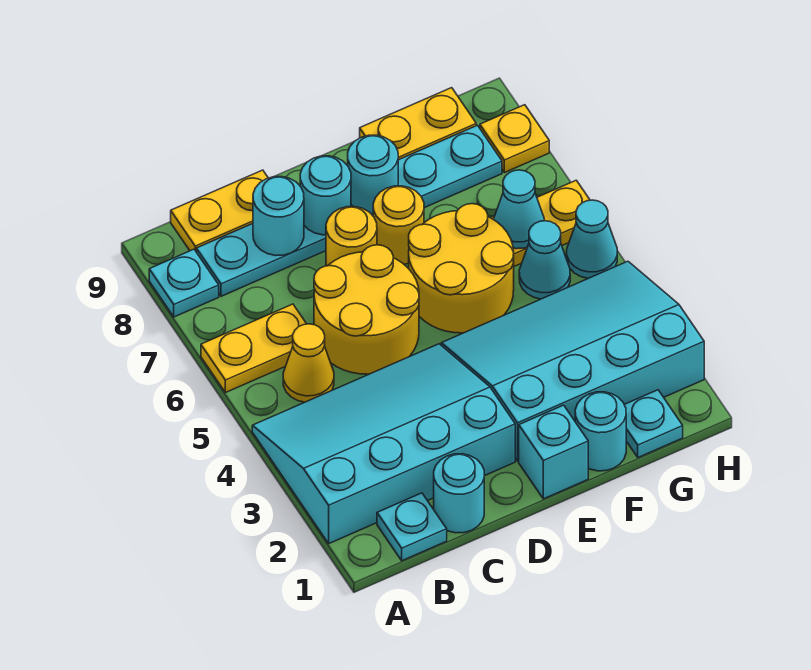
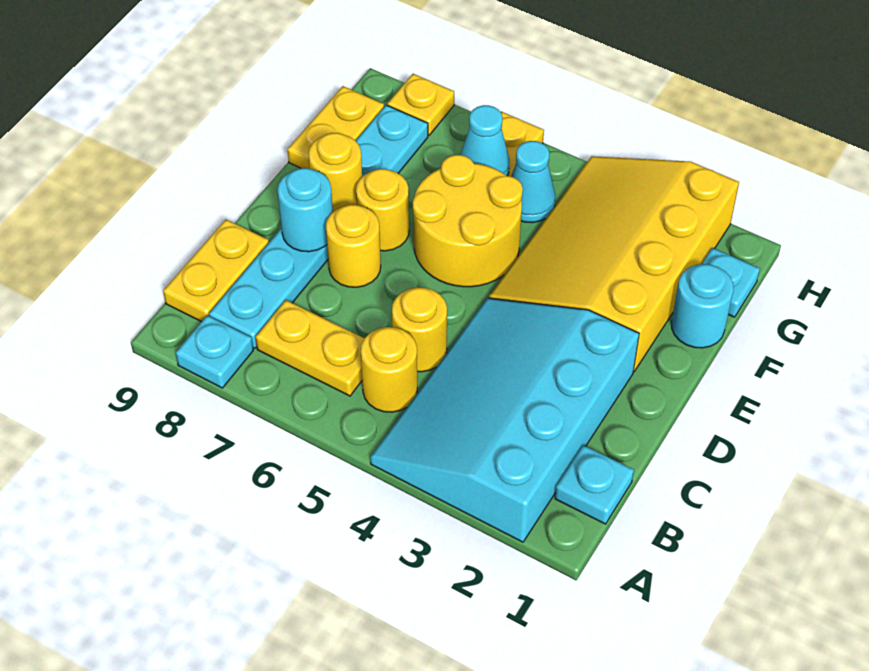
yellow 1x2 plate [201,304,306,393] -> yellow 1x2 plate turned to [256,300,365,396]
yellow 1x1 cone [283,324,334,402] -> yellow 1x1 round brick [361,327,417,412]
cyan 1x1 round brick [434,454,484,533] -> none
yellow 2x2 round brick [314,245,419,374] -> yellow 1x1 round brick [392,287,447,372]
cyan 1x1 round brick [253,177,304,256] -> none
cyan 1x1 brick [519,405,588,499] -> none
cyan 3x4 slope [441,261,704,461] -> yellow 3x4 slope [489,156,739,372]
cyan 1x1 round brick [348,135,398,214] -> yellow 1x1 round brick [309,133,362,212]
cyan 1x1 cone [567,200,617,278] -> none

